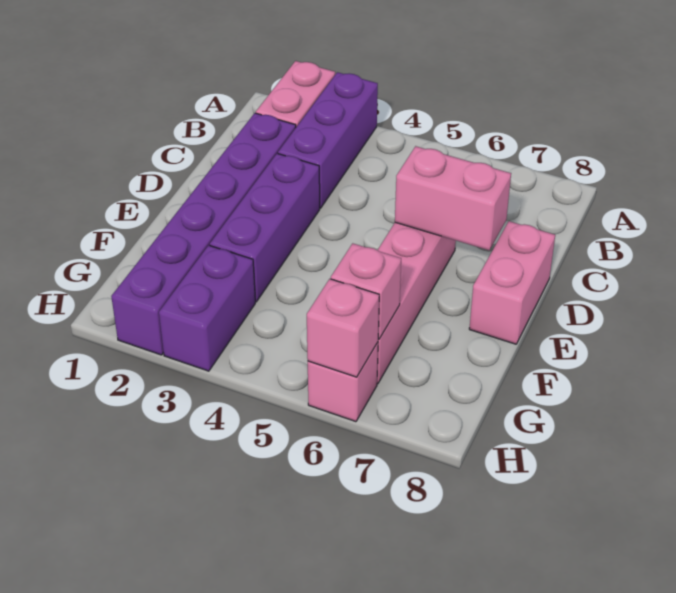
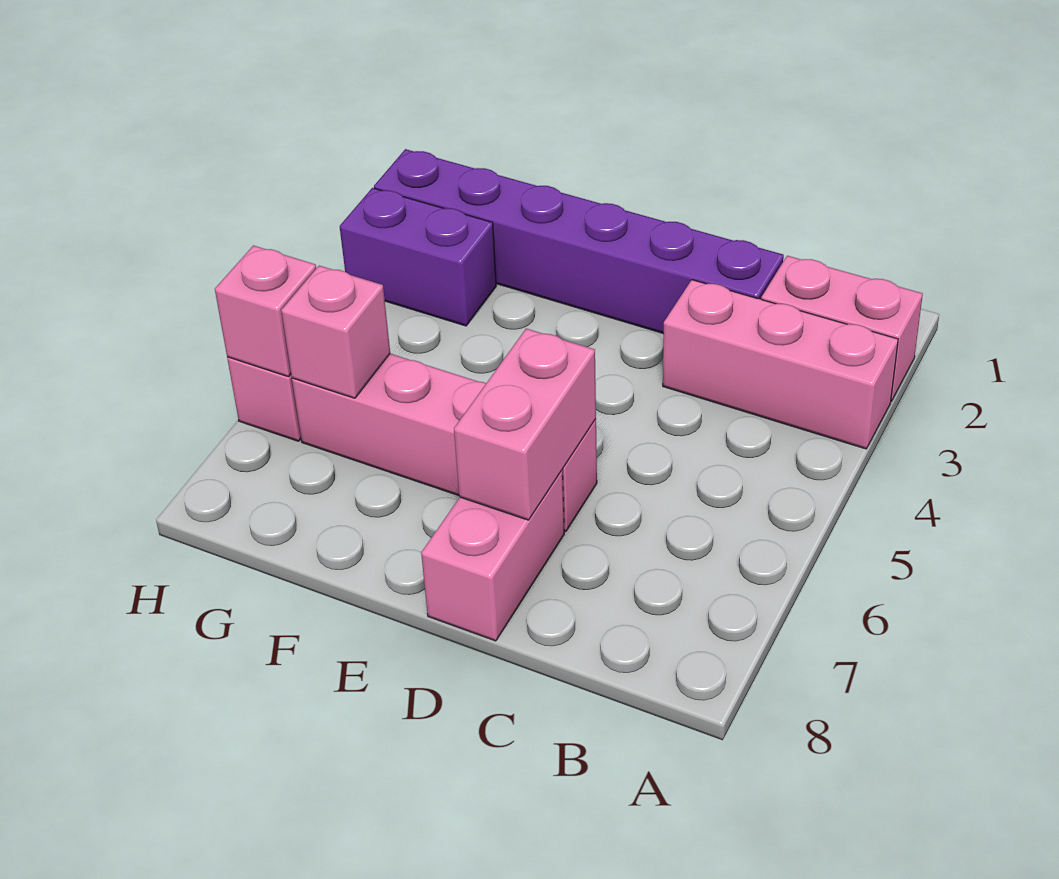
purple 1x3 brick [278,72,378,208] -> pink 1x3 brick [663,280,898,449]
purple 1x3 brick [210,154,320,302] -> none
pink 1x2 brick [469,221,555,344] -> pink 1x2 brick turned to [421,470,564,641]

